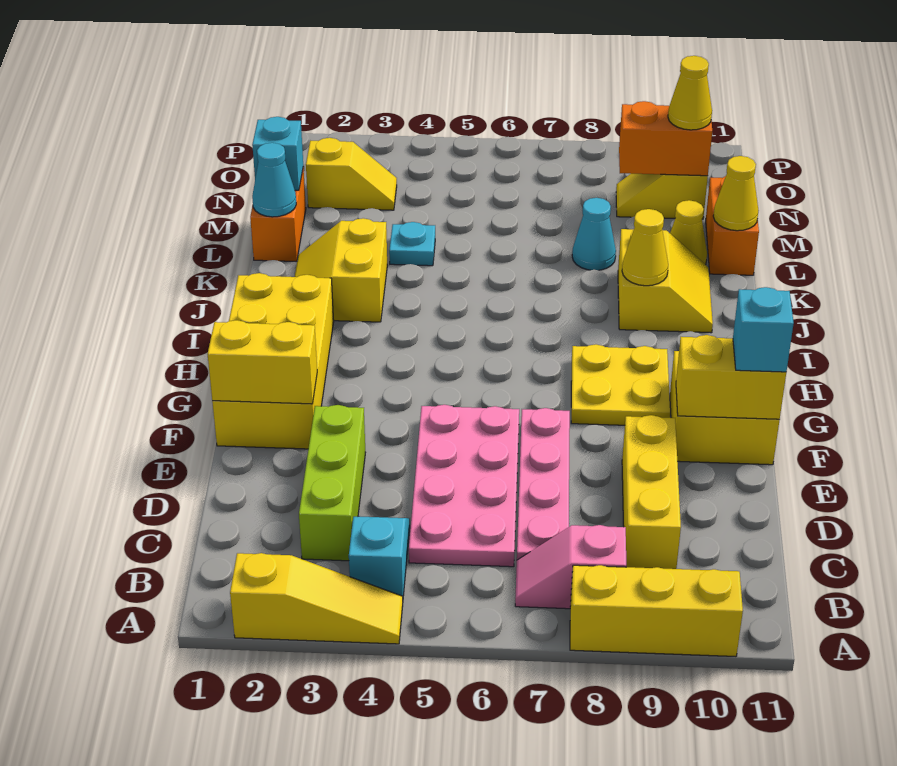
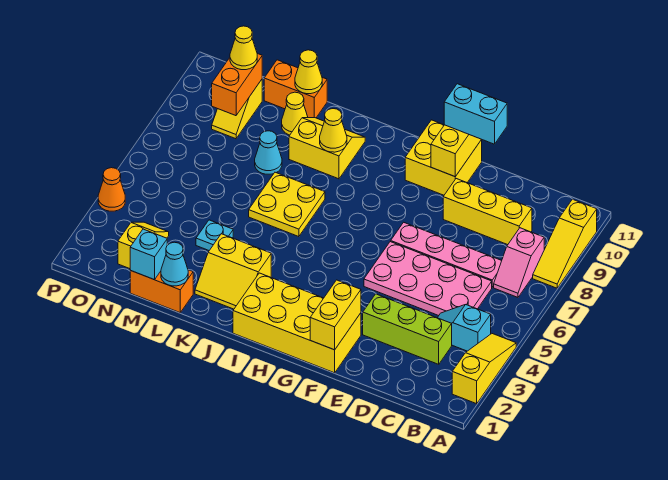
yellow 1x3 brick [570,565,743,657] -> yellow 1x3 slope [533,199,597,288]
cyan 1x1 brick [733,287,794,372] -> cyan 1x2 brick [444,84,507,144]
yellow 2x2 plate [571,344,670,425] -> yellow 2x2 plate moved to [249,172,325,237]
none -> orange 1x1 cone [98,168,125,211]

